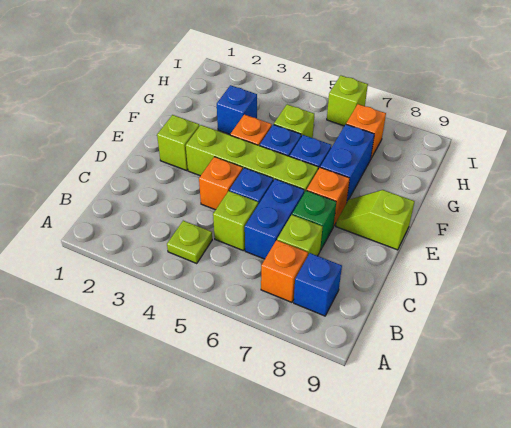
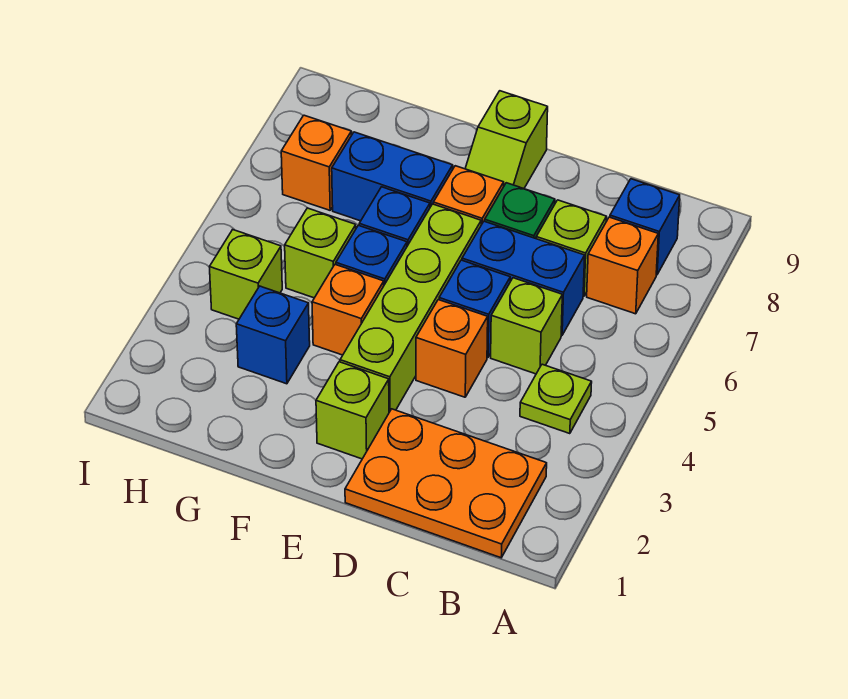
none -> orange 2x3 plate [345,409,547,558]
lime 1x1 brick [327,76,368,126] -> lime 1x1 brick moved to [210,230,282,319]

